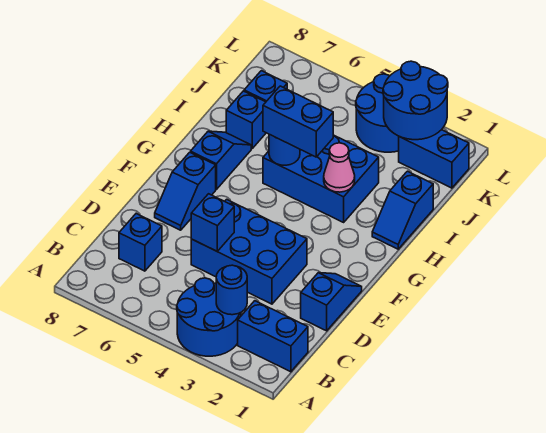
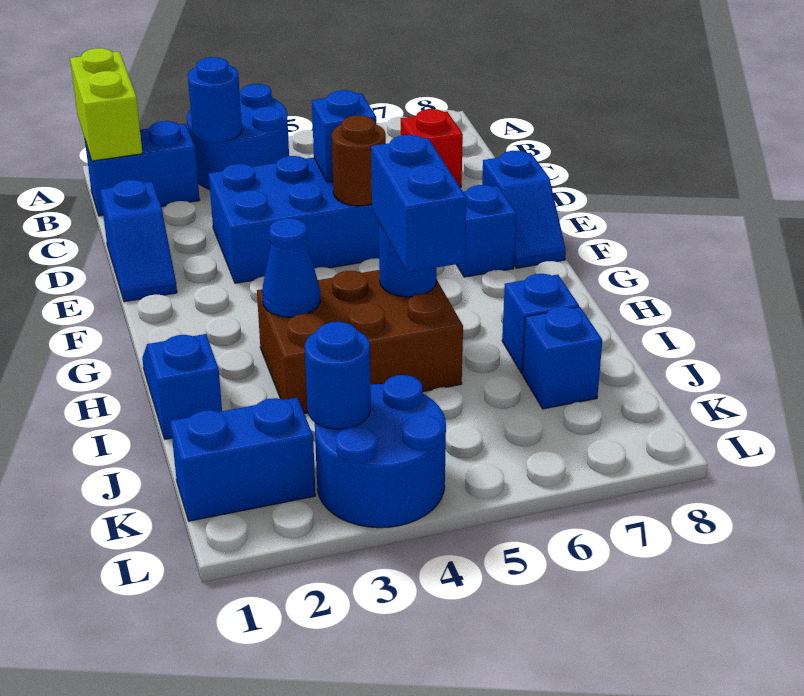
none -> lime 1x2 brick [70,48,142,161]
blue 1x1 brick [119,214,162,271] -> red 1x1 brick [401,109,463,188]
none -> brown 1x1 round brick [332,115,386,206]
blue 1x2 slope [191,131,251,190] -> blue 1x2 slope moved to [482,151,566,268]
blue 2x3 brick [263,135,379,222] -> brown 2x3 brick [257,270,463,414]
pink 1x1 cone [324,143,355,192] -> blue 1x1 cone [262,218,321,317]
blue 1x2 brick [263,86,333,157] -> blue 1x2 brick turned to [371,135,467,272]
blue 2x2 round brick [383,61,448,140] -> blue 1x1 round brick [305,322,371,429]

